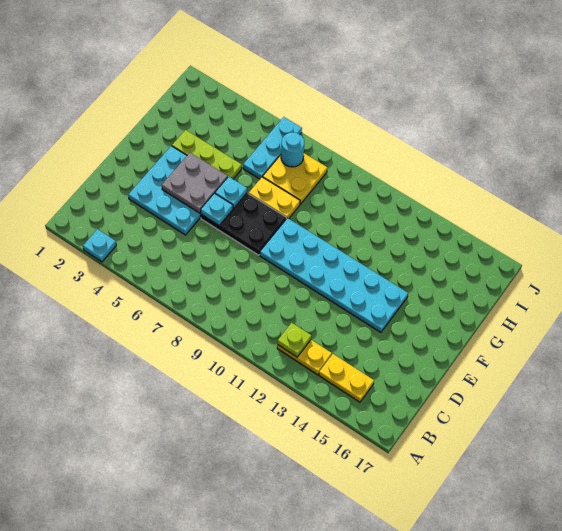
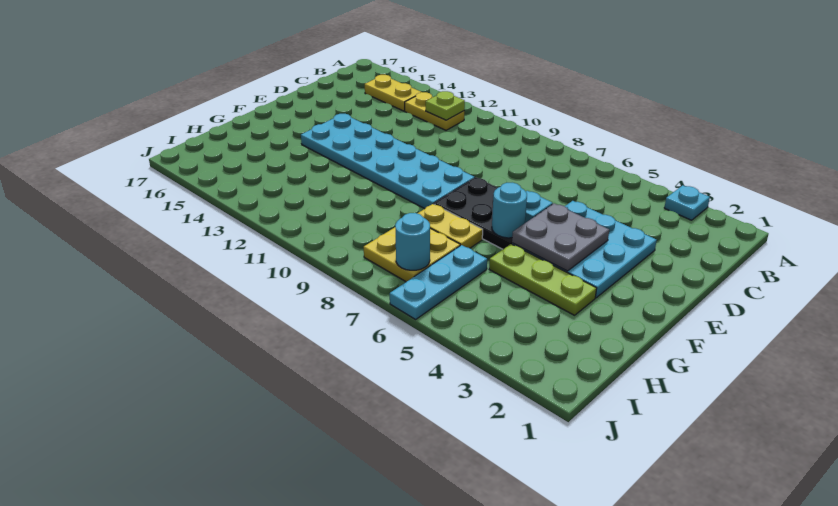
cyan 1x1 plate [215,177,247,208] -> cyan 1x1 round brick [492,183,527,238]

